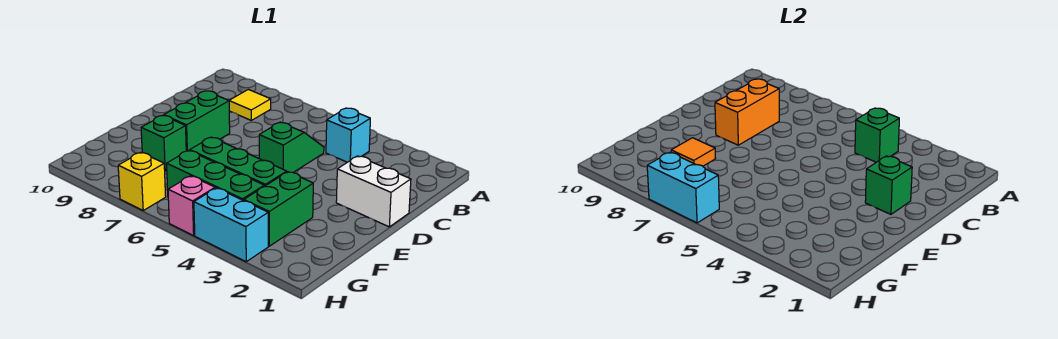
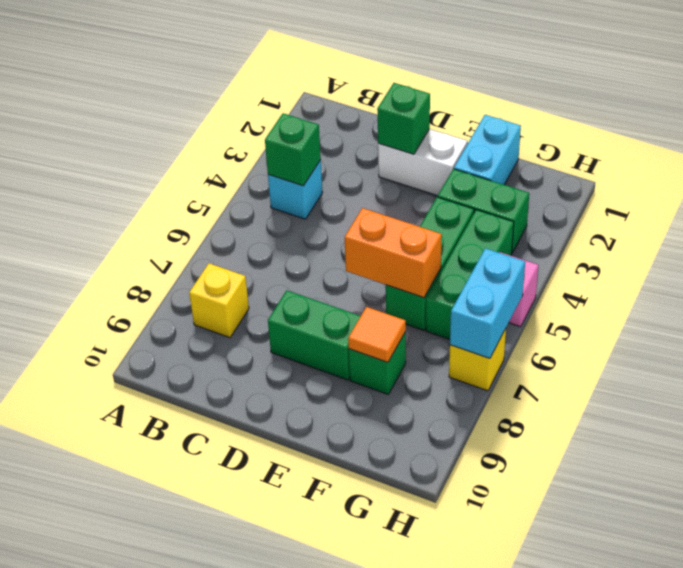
yellow 1x1 tile [229,89,271,120] -> yellow 1x1 brick [189,263,249,338]
green 1x2 slope [259,122,324,173] -> none
orange 1x2 brick [715,79,779,145] -> orange 1x2 brick moved to [345,208,442,298]
white 1x2 brick [336,156,411,227] -> white 1x2 brick turned to [378,129,467,196]
cyan 1x2 brick [194,188,268,262] -> cyan 1x2 brick moved to [454,115,521,185]

